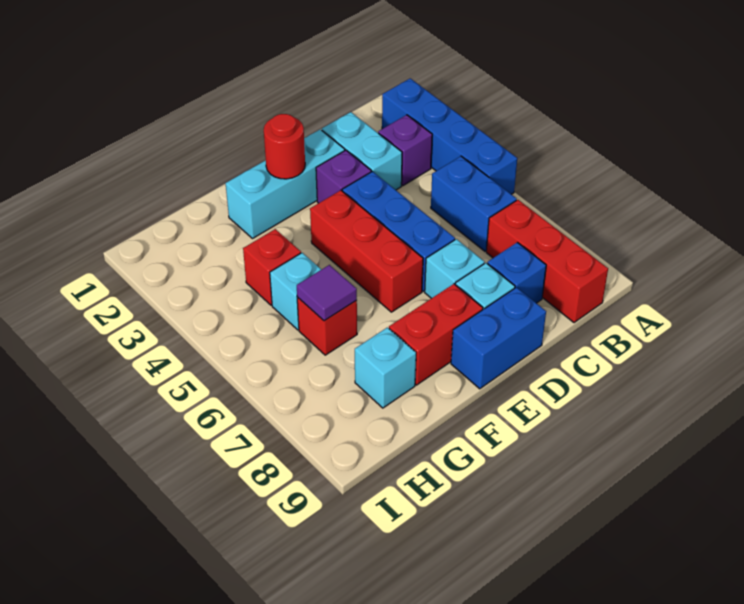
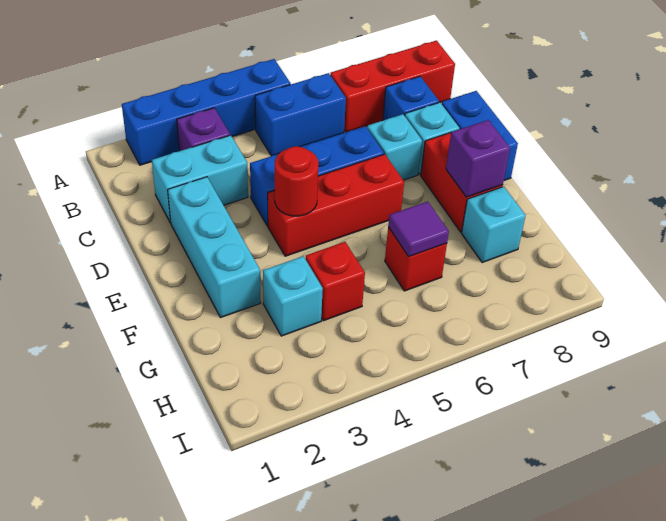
purple 1x1 brick [316,150,371,203] -> purple 1x1 brick moved to [446,120,510,197]
red 1x1 round brick [264,114,305,179] -> red 1x1 round brick moved to [275,146,319,216]
cyan 1x1 brick [270,253,321,330] -> cyan 1x1 brick moved to [263,256,323,336]

